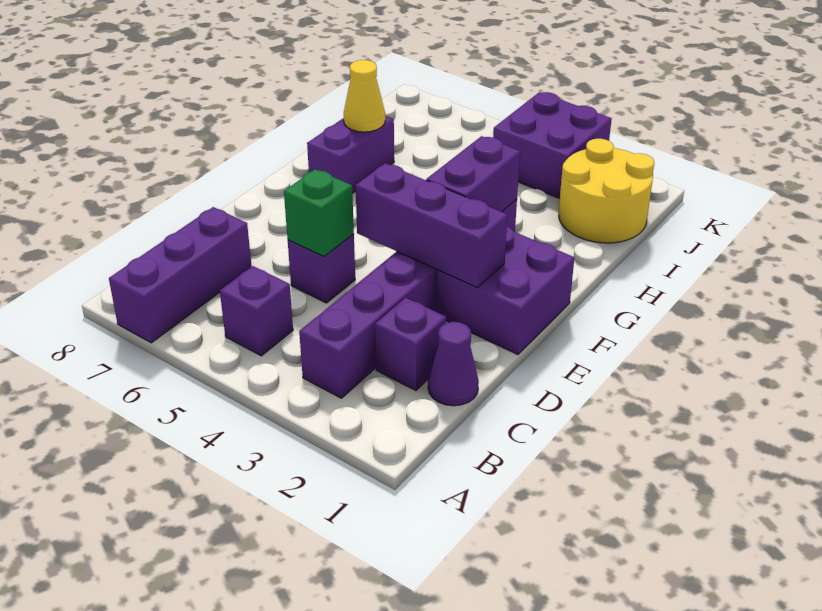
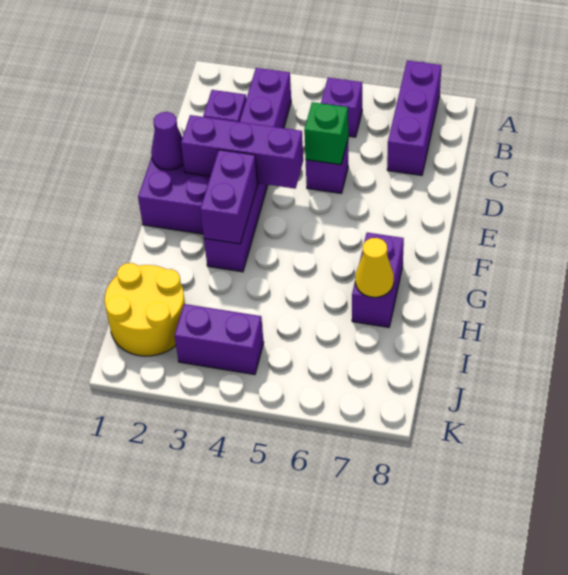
purple 1x1 cone [428,322,479,406] -> purple 1x1 cone moved to [151,112,184,170]
purple 2x2 brick [493,92,612,199] -> purple 1x2 brick [174,304,264,375]

